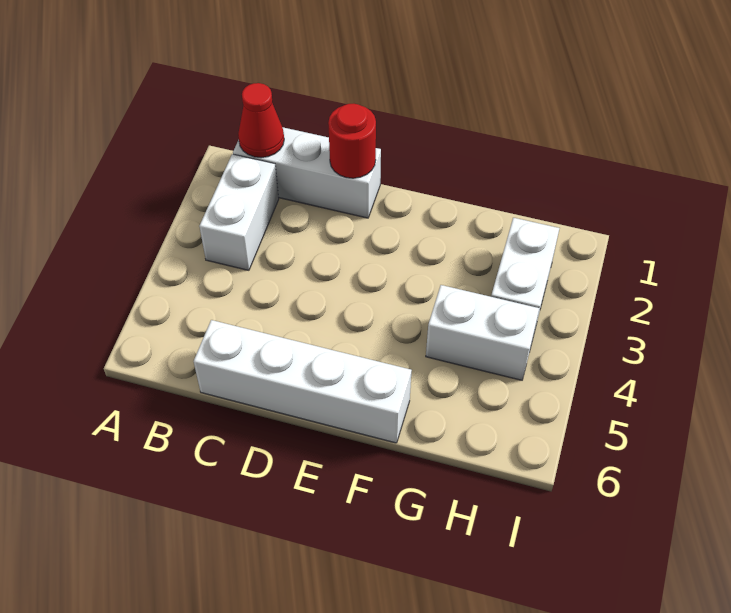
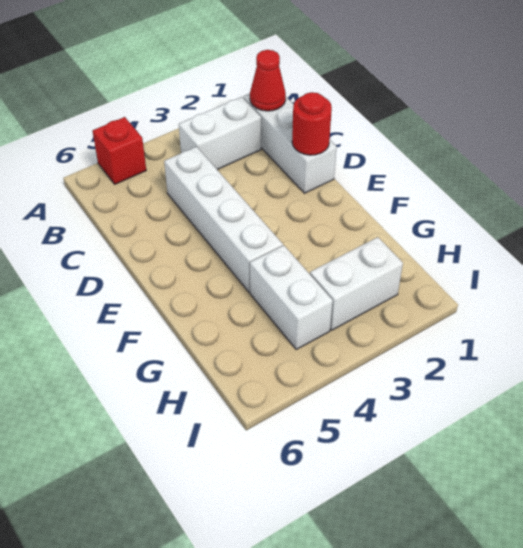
none -> red 1x1 brick [93,117,146,184]
white 1x4 brick [194,320,412,443] -> white 1x4 brick moved to [164,147,283,292]

